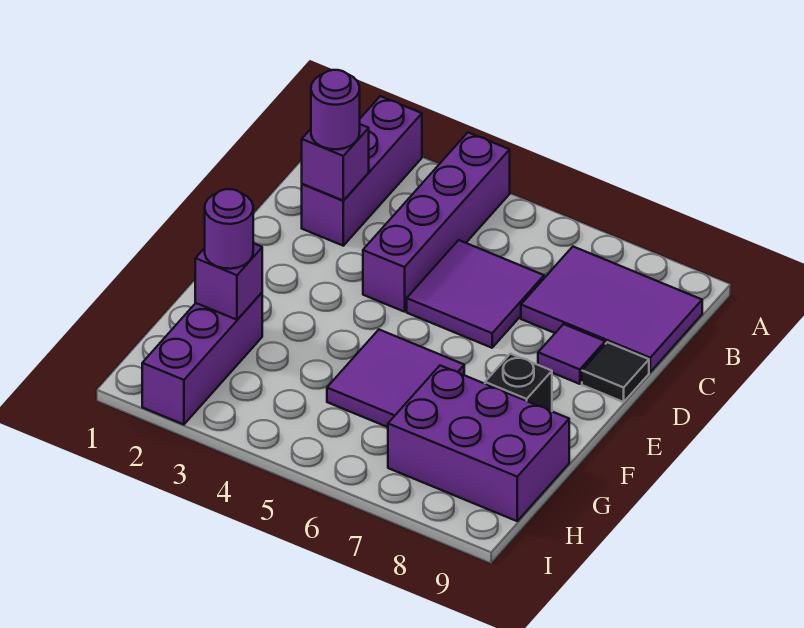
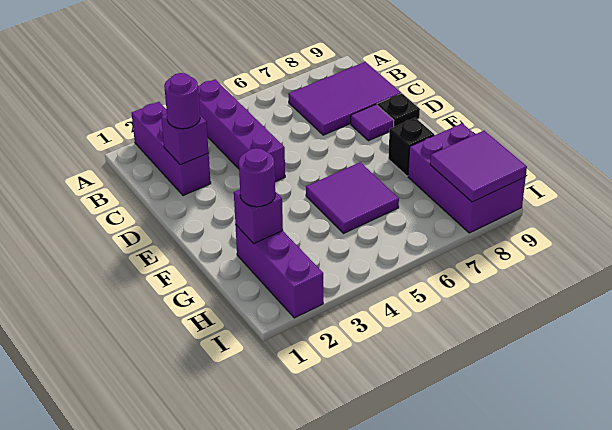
purple 2x2 tile [407,240,544,348] -> purple 2x2 tile moved to [430,131,527,202]
black 1x1 tile [582,342,649,402] -> black 1x1 plate [377,93,420,127]
purple 2x3 brick [388,366,569,521] -> purple 2x3 brick turned to [408,123,526,233]

